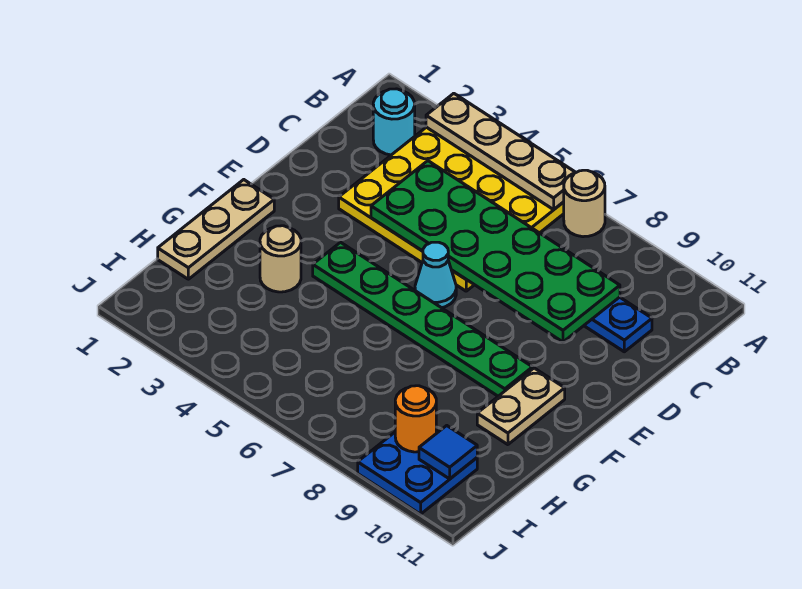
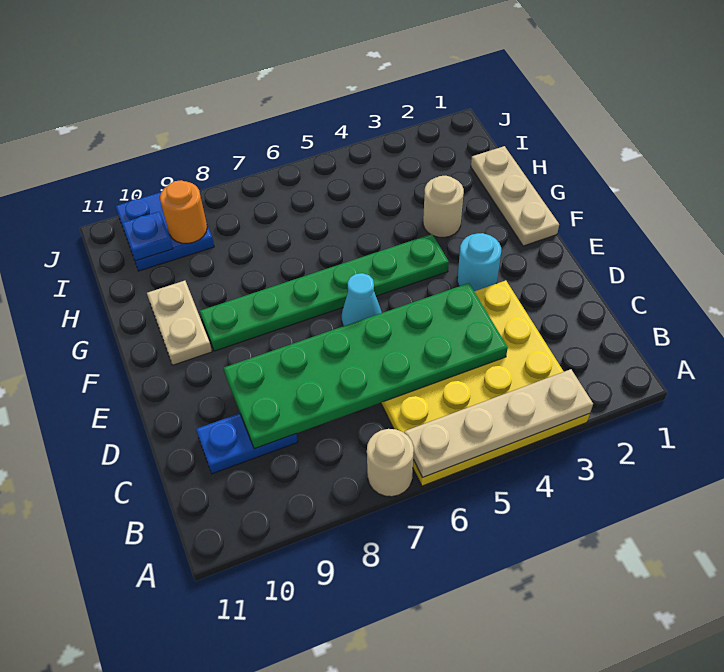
cyan 1x1 round brick [373,89,415,155] -> cyan 1x1 round brick moved to [457,233,501,291]
blue 1x1 tile [419,426,477,479] -> blue 1x1 plate [122,212,173,261]

